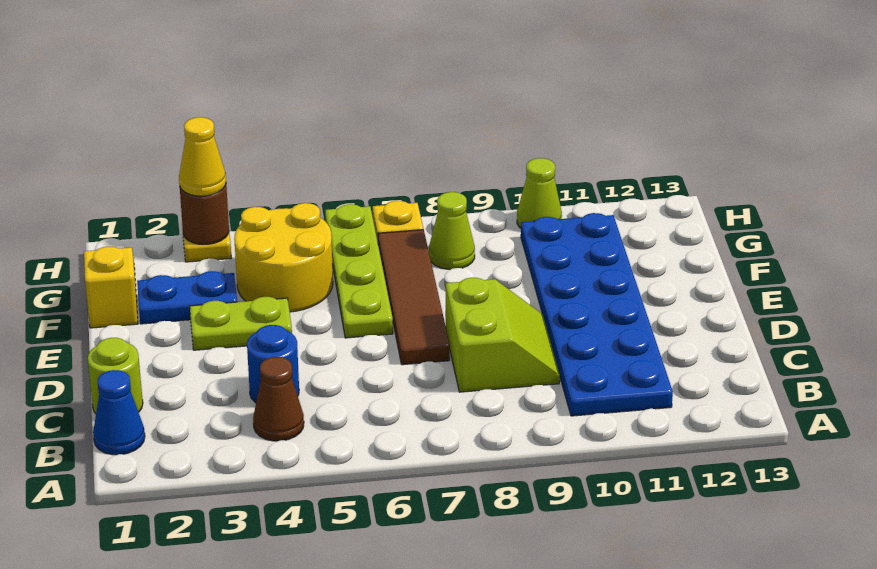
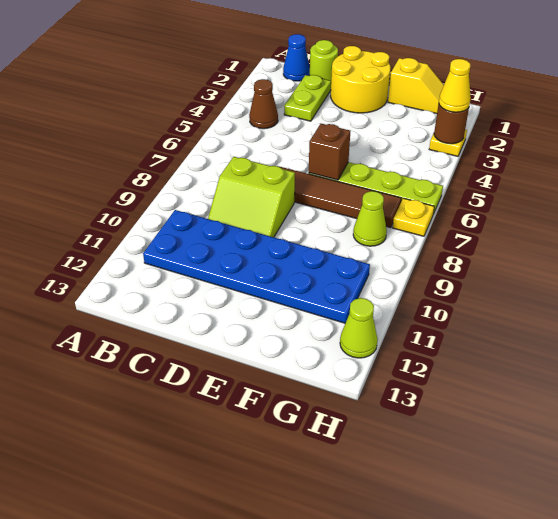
blue 1x1 round brick [247,325,299,403] -> none
lime 1x2 plate [190,297,292,350] -> lime 1x2 plate moved to [284,75,331,121]
none -> brown 1x1 brick [309,124,350,180]
blue 1x2 plate [137,271,237,324] -> none
yellow 2x2 round brick [234,203,333,312] -> yellow 2x2 round brick moved to [331,46,391,113]
lime 1x1 cone [517,158,562,228] -> lime 1x1 cone moved to [340,298,378,358]

